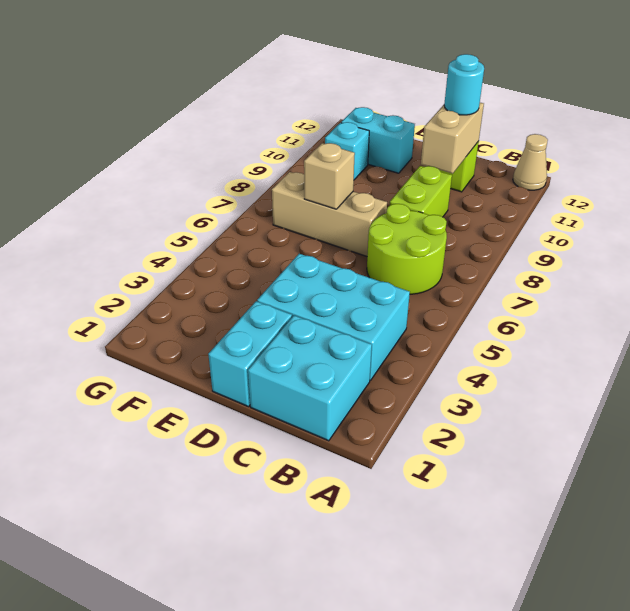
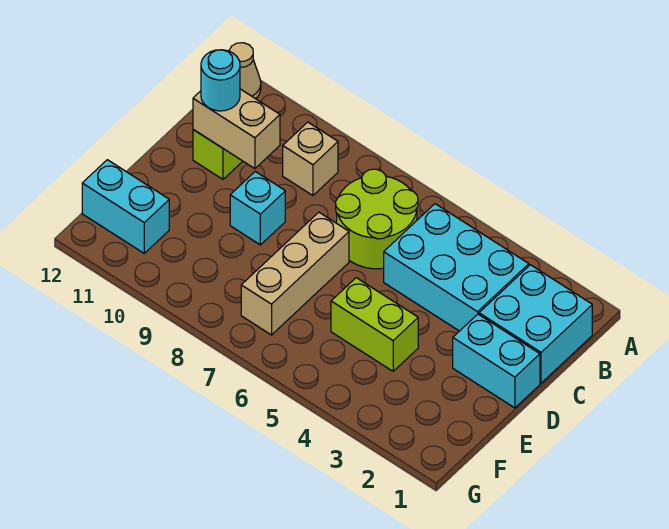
cyan 2x3 brick [257,254,410,381] -> cyan 2x3 brick turned to [384,204,529,331]
lime 1x2 brick [390,166,452,217] -> lime 1x2 brick moved to [331,278,418,371]
tan 1x1 brick [304,143,355,209] -> tan 1x1 brick moved to [283,122,338,195]
cyan 1x2 brick [341,107,415,173] -> cyan 1x2 brick turned to [82,160,169,253]
cyan 1x1 brick [325,122,369,180] -> cyan 1x1 brick moved to [230,172,285,245]

